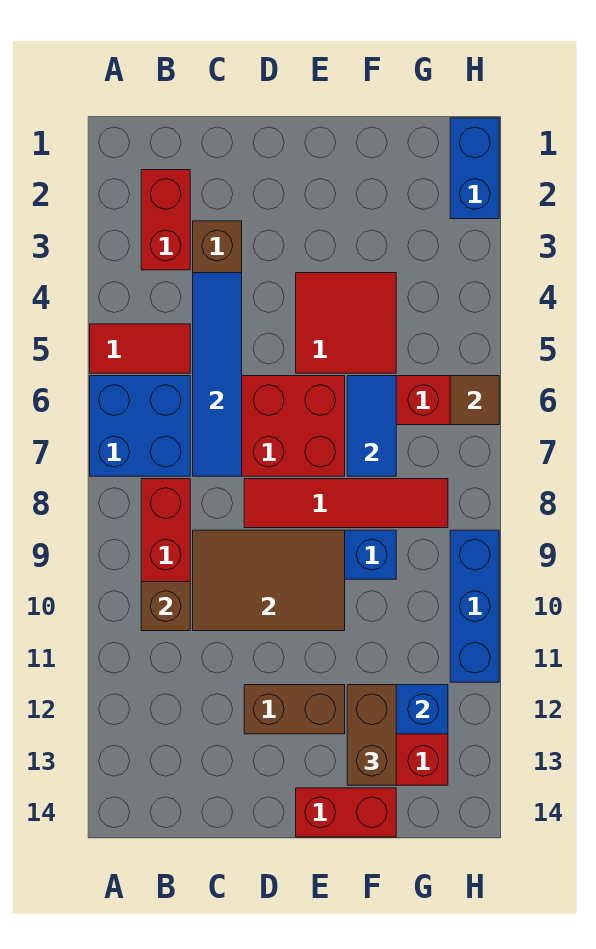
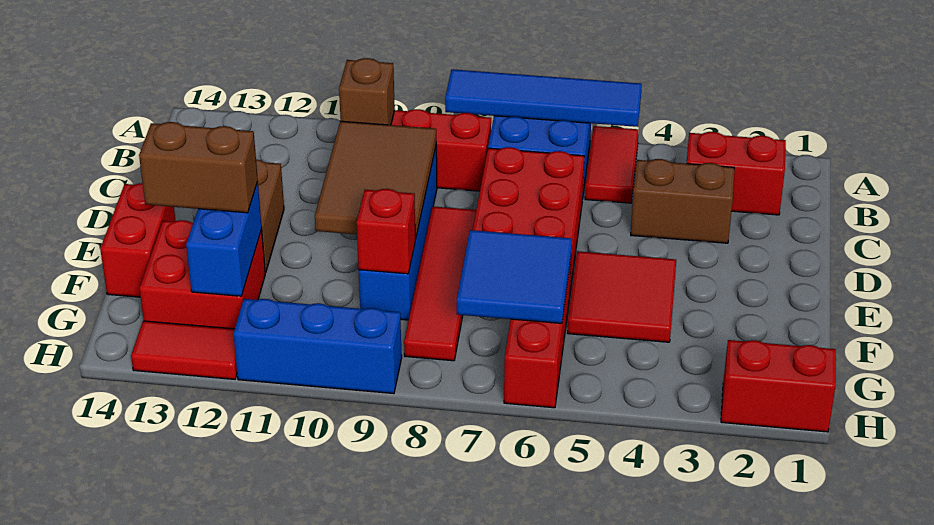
blue 1x4 tile [193,273,242,476] -> blue 1x4 tile moved to [445,69,642,127]
blue 1x2 tile [347,376,396,476] -> blue 2x2 tile [457,230,572,323]
none -> red 1x1 brick [357,189,415,274]
blue 1x2 brick [450,118,499,219] -> red 1x2 brick [721,340,836,432]
brown 1x1 tile [450,376,499,425] -> none
none -> red 1x2 tile [131,321,237,379]

